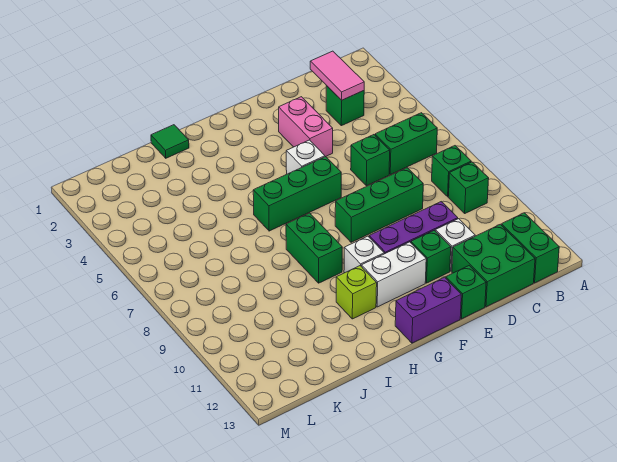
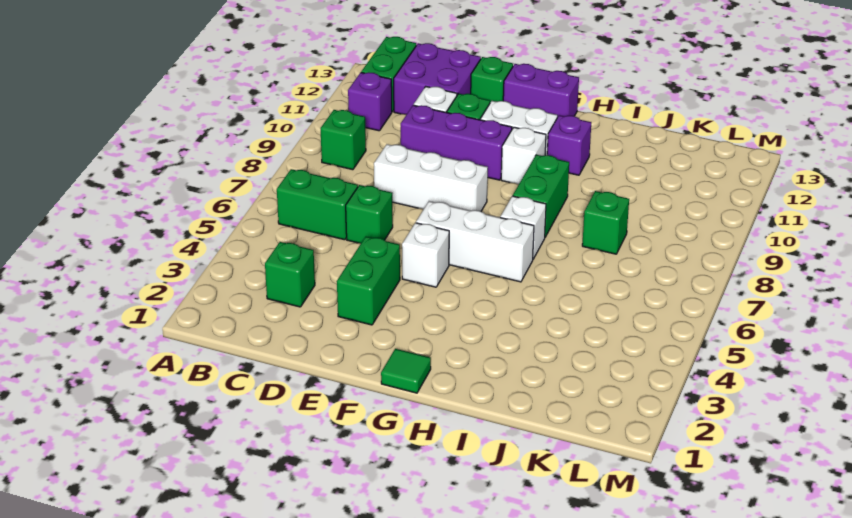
green 1x1 brick [432,146,471,197] -> green 1x1 brick moved to [582,191,629,254]
none -> purple 1x1 brick [348,72,392,131]
pink 1x2 tile [310,51,364,100] -> none
green 2x2 brick [452,224,535,307] -> purple 2x2 brick [394,43,481,114]
green 1x3 brick [335,168,423,242] -> white 1x3 brick [374,144,488,211]
pink 1x2 brick [279,97,333,157] -> green 1x2 brick [337,237,400,325]
green 1x3 brick [253,157,341,231] -> white 1x3 brick [416,201,534,282]
none -> white 1x1 brick [500,196,546,259]
lime 1x1 brick [336,266,377,319] -> purple 1x1 brick [547,115,591,175]
green 1x1 tile [151,125,189,158] -> green 1x1 tile moved to [381,349,431,393]

